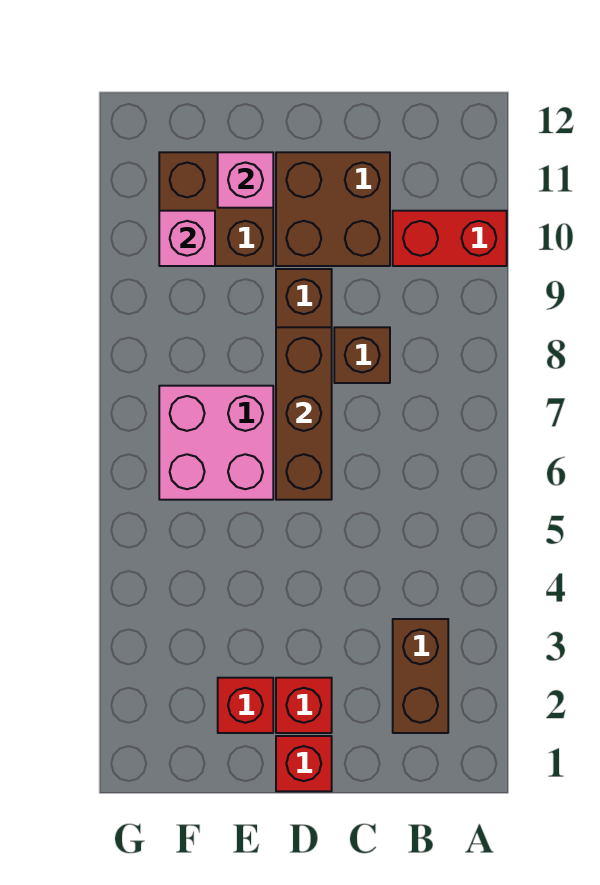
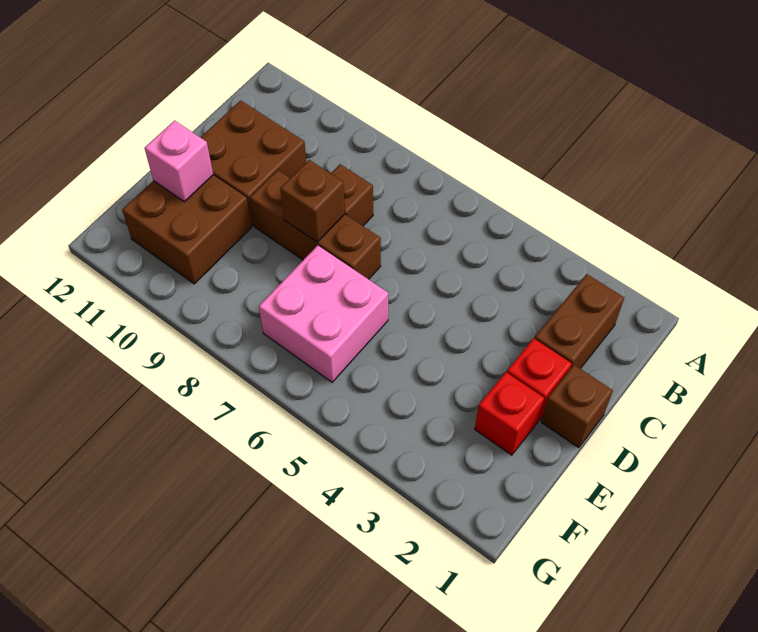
red 1x2 brick [393,211,507,266] -> none
brown 1x2 brick [393,619,448,733] -> brown 1x2 brick turned to [534,274,624,369]
red 1x1 brick [276,736,332,791] -> brown 1x1 brick [541,365,613,448]
brown 1x3 brick [276,327,332,500] -> brown 1x1 brick [280,160,345,242]
pink 1x1 brick [159,211,215,266] -> none

